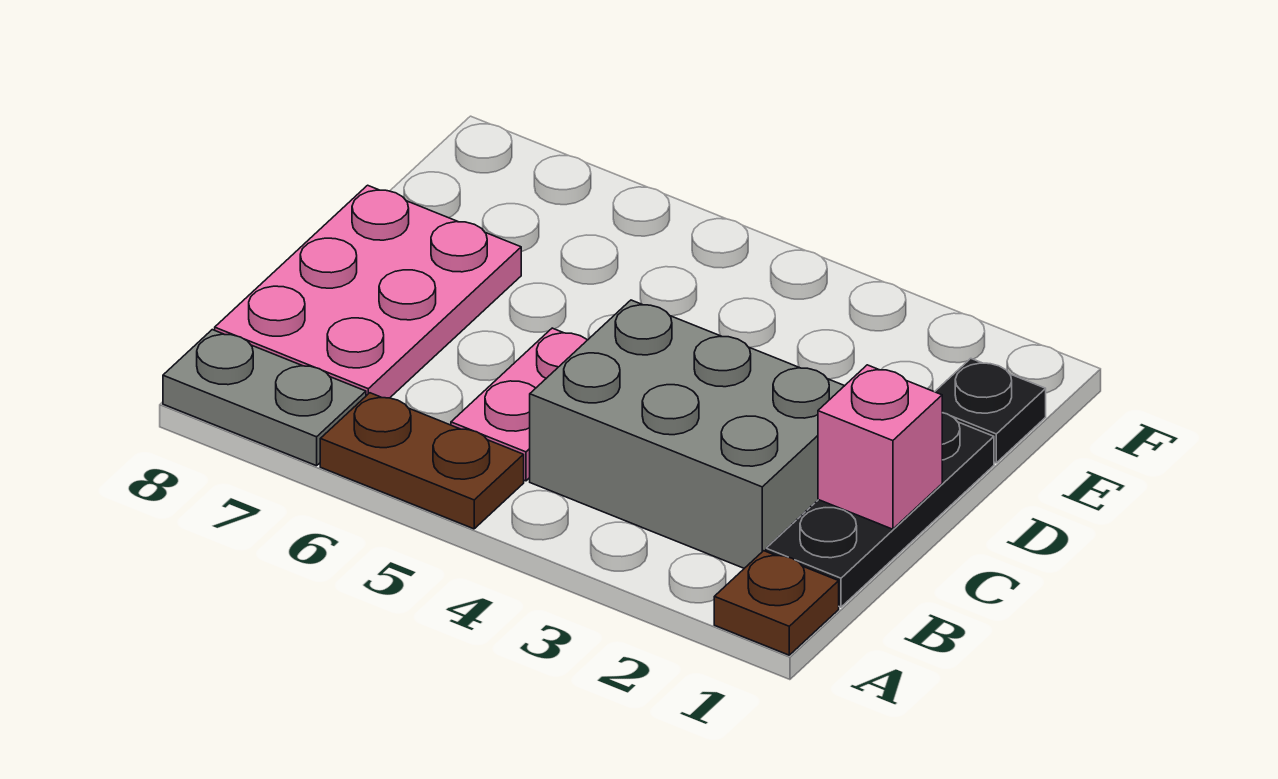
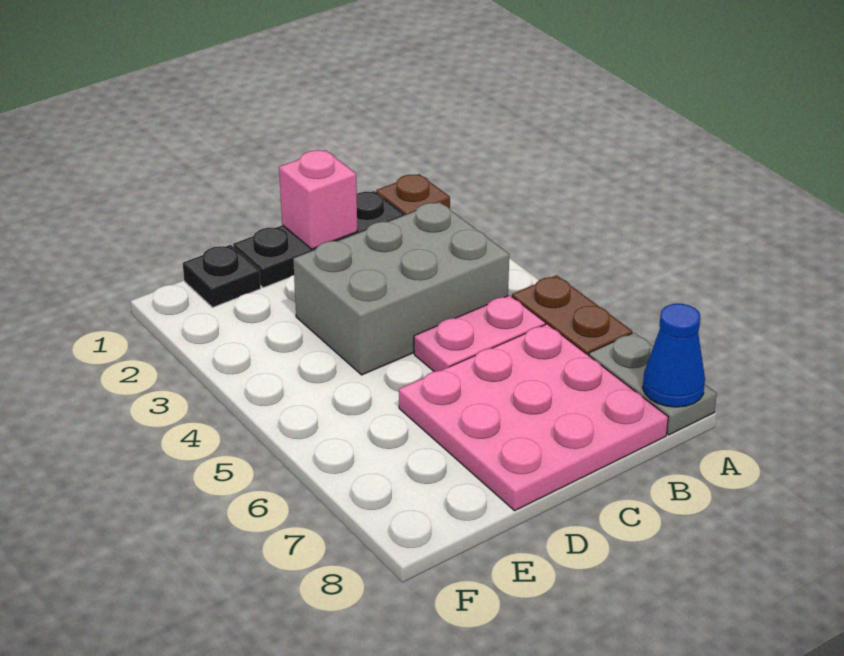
none -> blue 1x1 cone [643,304,705,407]
grey 2x3 brick [530,300,844,568] -> grey 2x3 brick turned to [293,202,509,375]
pink 2x3 plate [215,185,521,398] -> pink 3x3 plate [399,324,668,511]

